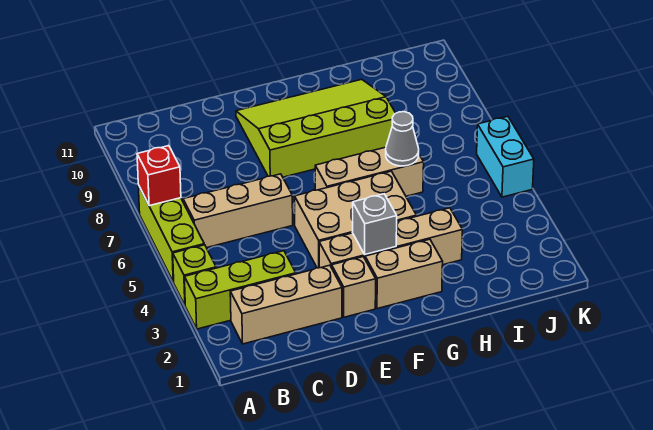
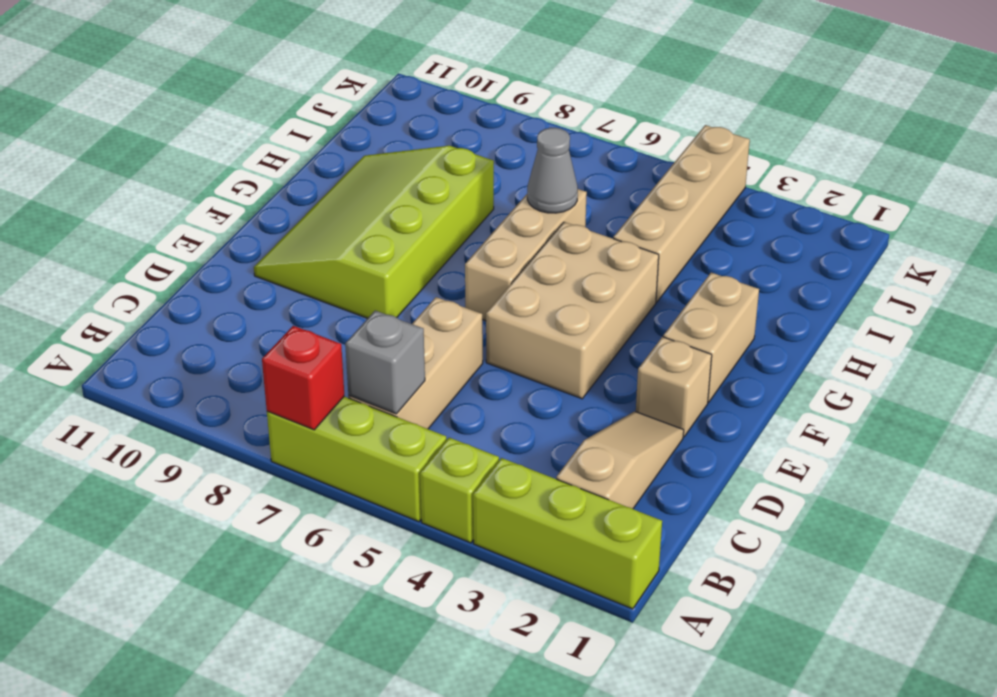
lime 1x3 brick [185,251,296,329] -> lime 1x3 brick turned to [473,458,662,609]
tan 1x3 brick [230,265,342,344] -> tan 1x3 slope [556,411,684,509]
tan 1x4 brick [319,208,463,268] -> tan 1x4 brick moved to [613,125,750,302]
grey 1x1 brick [352,194,397,255] -> grey 1x1 brick moved to [345,311,425,414]
cyan 1x2 brick [477,116,534,197] -> none

